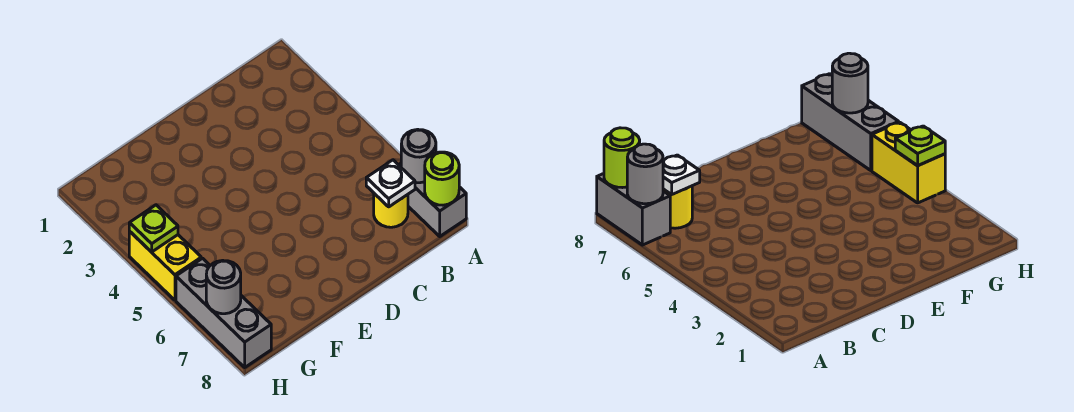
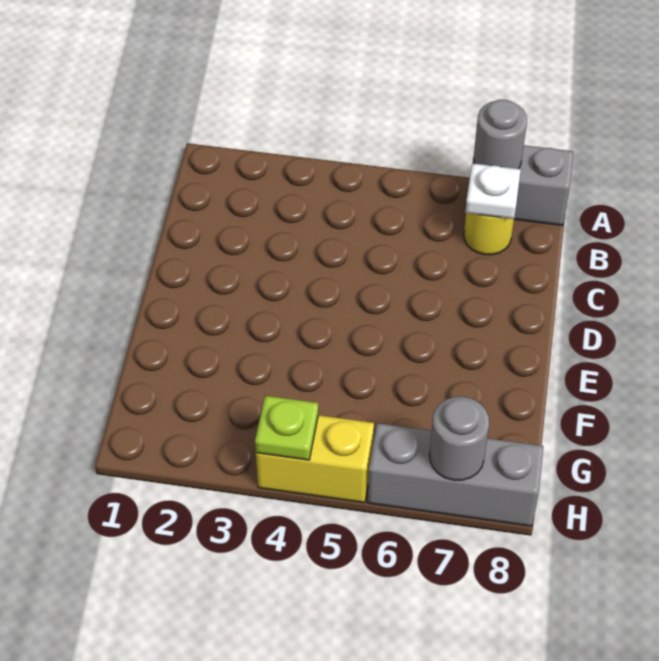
lime 1x1 round brick [425,152,459,205] -> none

